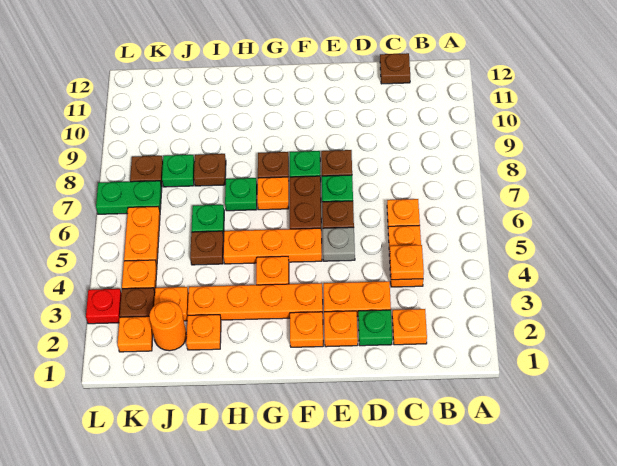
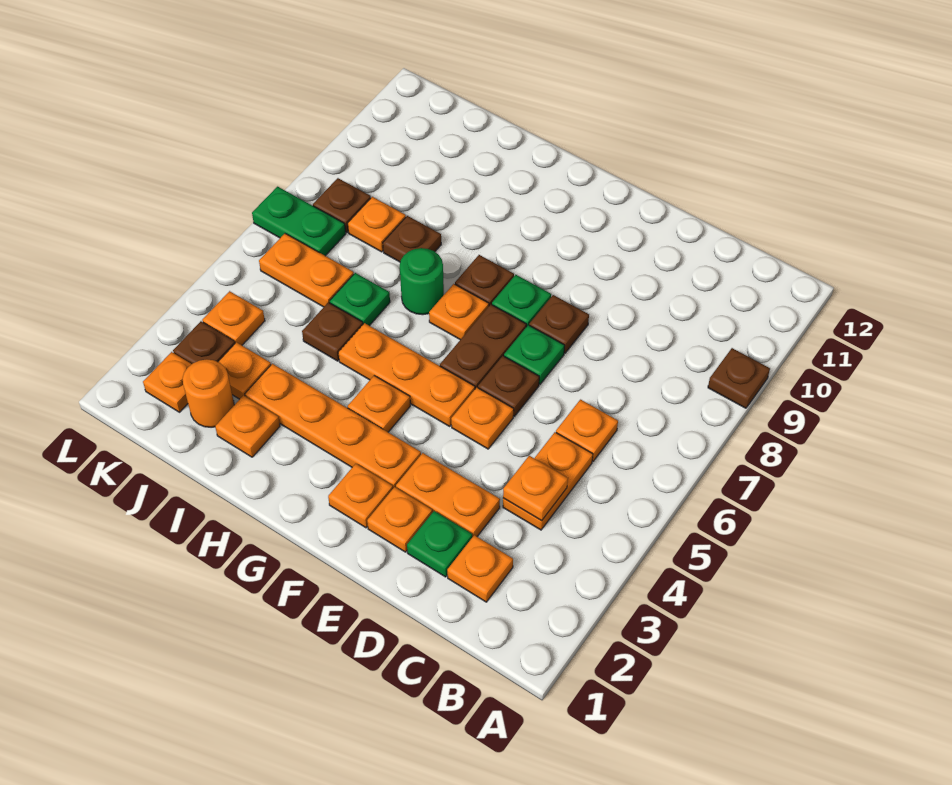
brown 1x1 plate [380,53,410,84] -> brown 1x1 plate moved to [708,348,770,408]
grey 1x1 plate [323,227,355,261] -> orange 1x1 plate [451,388,514,449]
green 1x1 plate [225,178,257,211] -> green 1x1 round brick [400,248,444,315]
green 1x1 plate [162,155,195,187] -> orange 1x1 plate [348,197,406,252]
orange 1x2 plate [124,207,160,265] -> orange 1x2 plate turned to [259,234,354,307]
red 1x1 plate [86,289,121,324] -> none

